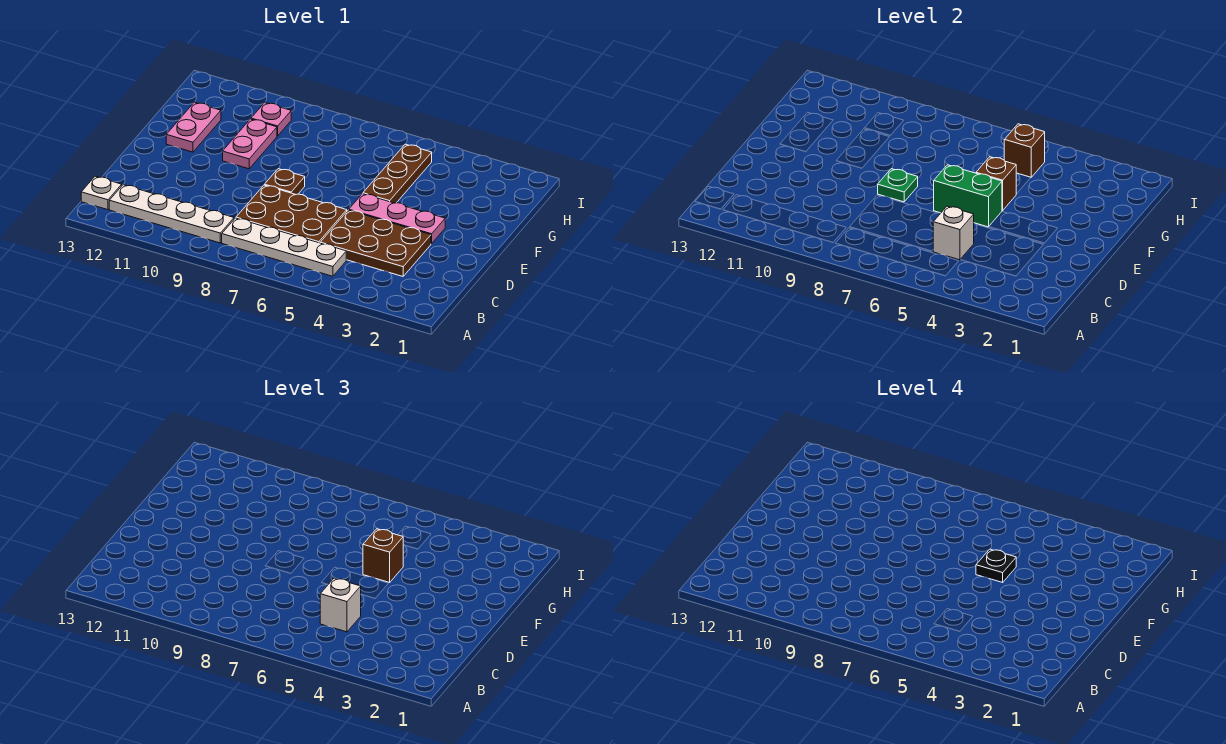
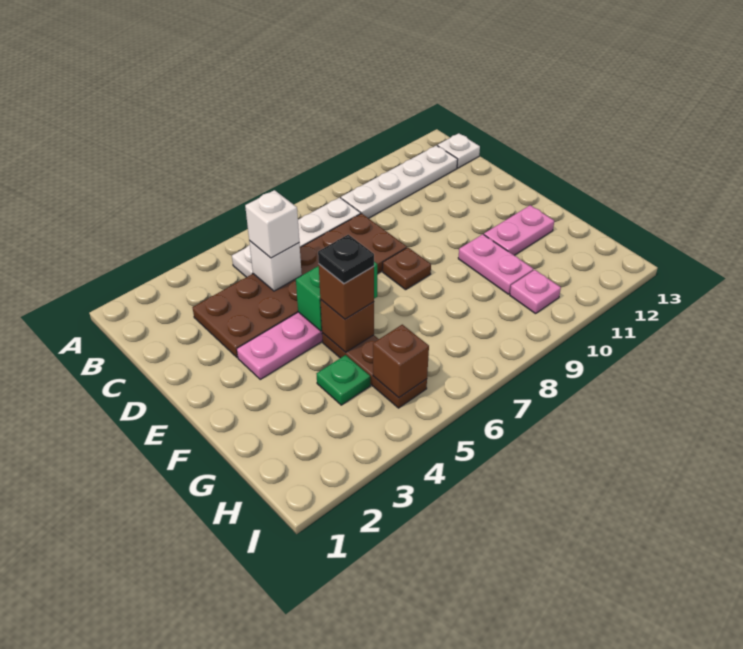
green 1x1 plate [878,169,918,202] -> green 1x1 plate moved to [317,355,370,405]
pink 1x2 plate [166,102,221,152] -> pink 1x2 plate turned to [484,205,554,255]

